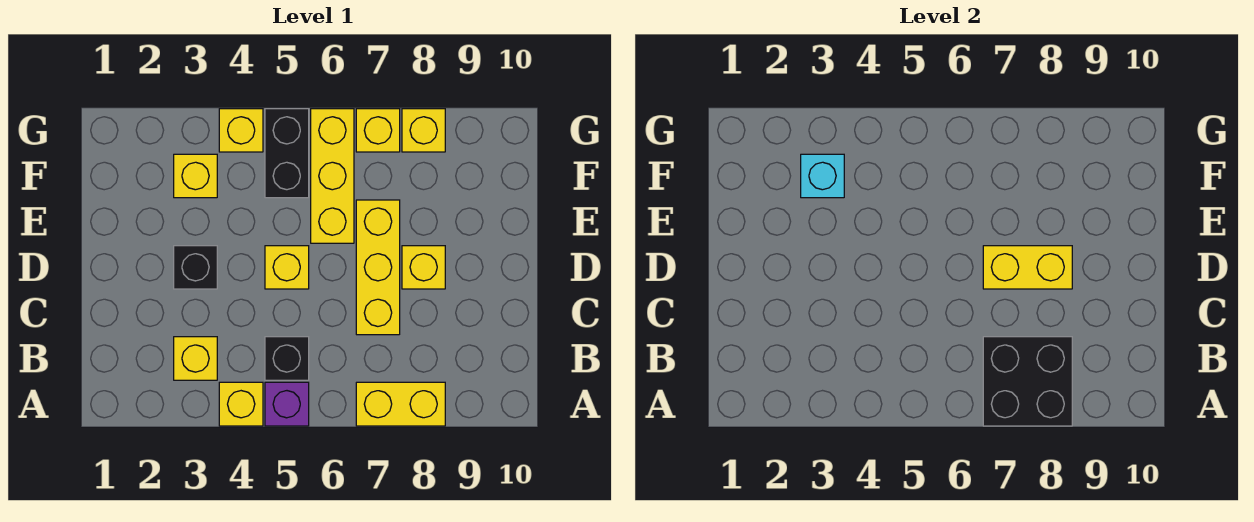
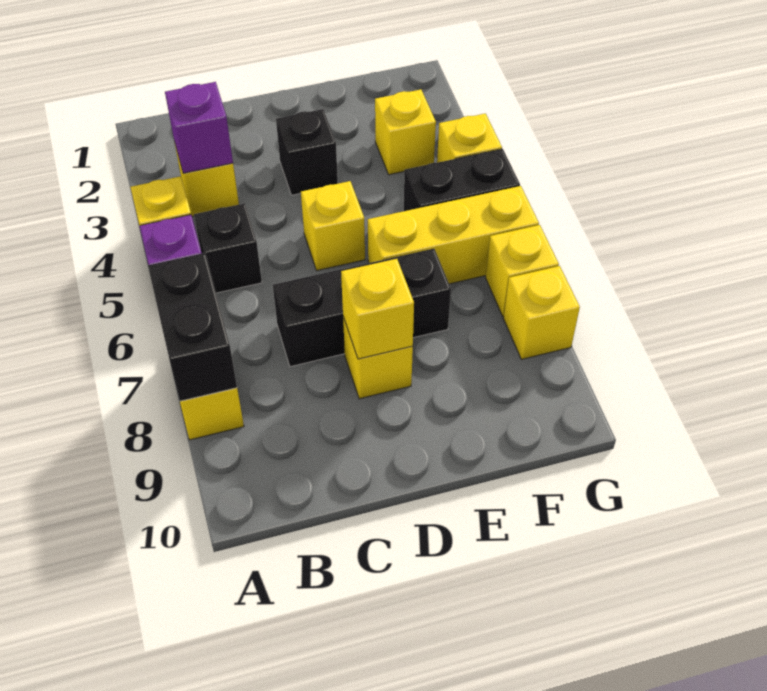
black 2x2 brick [983,337,1072,426] -> black 1x2 brick [148,253,237,401]
none -> purple 1x1 brick [165,82,233,173]
yellow 1x3 brick [356,200,400,335] -> black 1x3 brick [273,249,451,367]
yellow 1x2 brick [983,246,1072,289] -> yellow 1x1 brick [341,259,414,359]
cyan 1x1 brick [801,154,844,198] -> none

